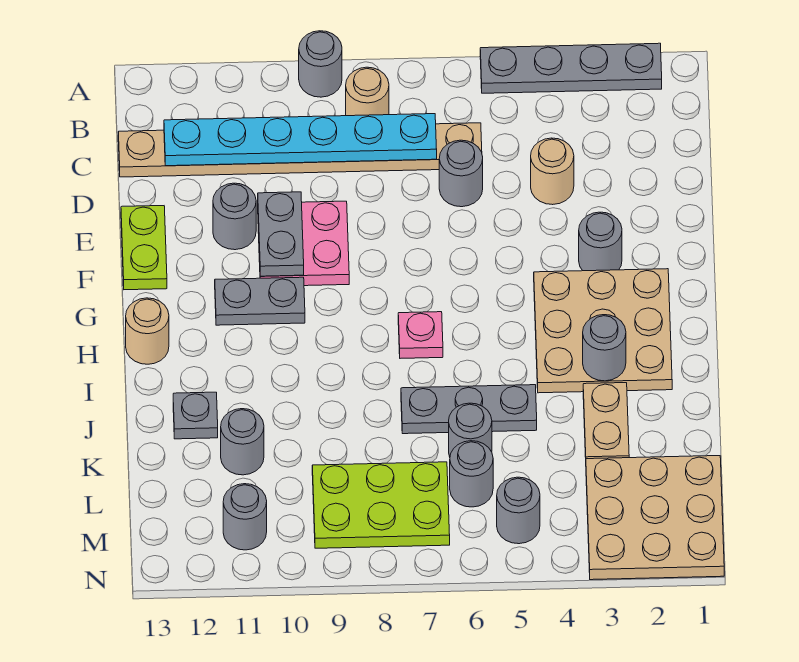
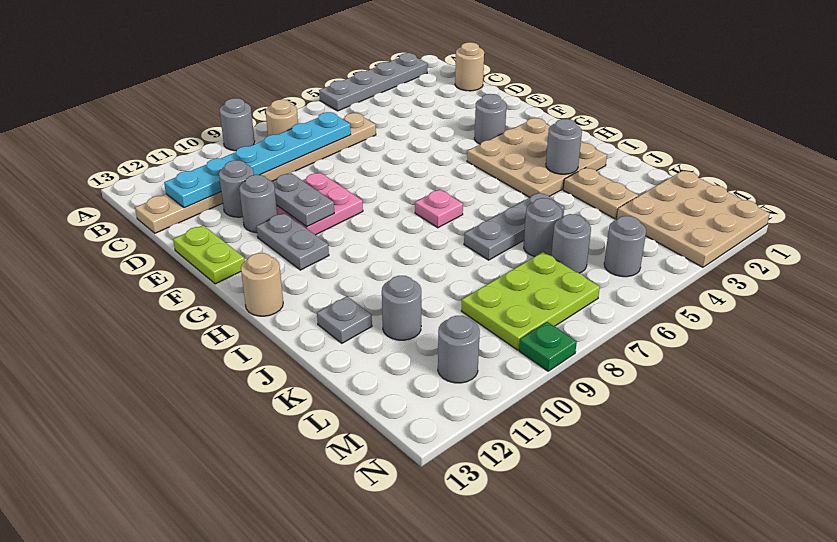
tan 1x1 round brick [531,138,574,205] -> tan 1x1 round brick moved to [455,42,484,91]
grey 1x1 round brick [439,140,483,207] -> grey 1x1 round brick moved to [219,160,254,217]
grey 1x2 plate [215,277,305,325] -> grey 1x2 plate turned to [256,213,329,270]
none -> green 1x1 plate [519,322,577,371]

